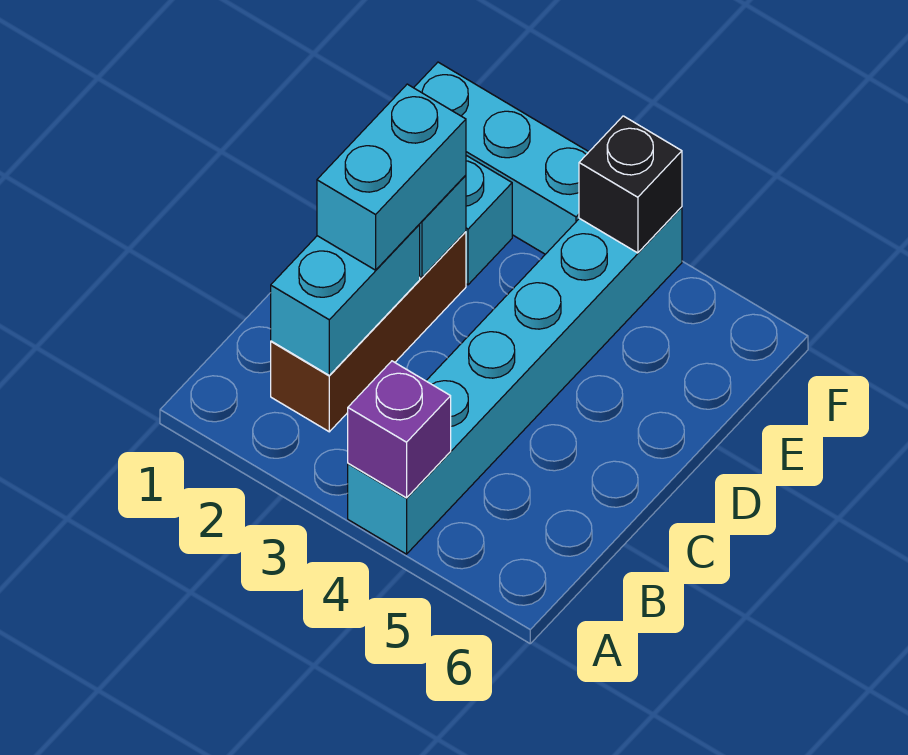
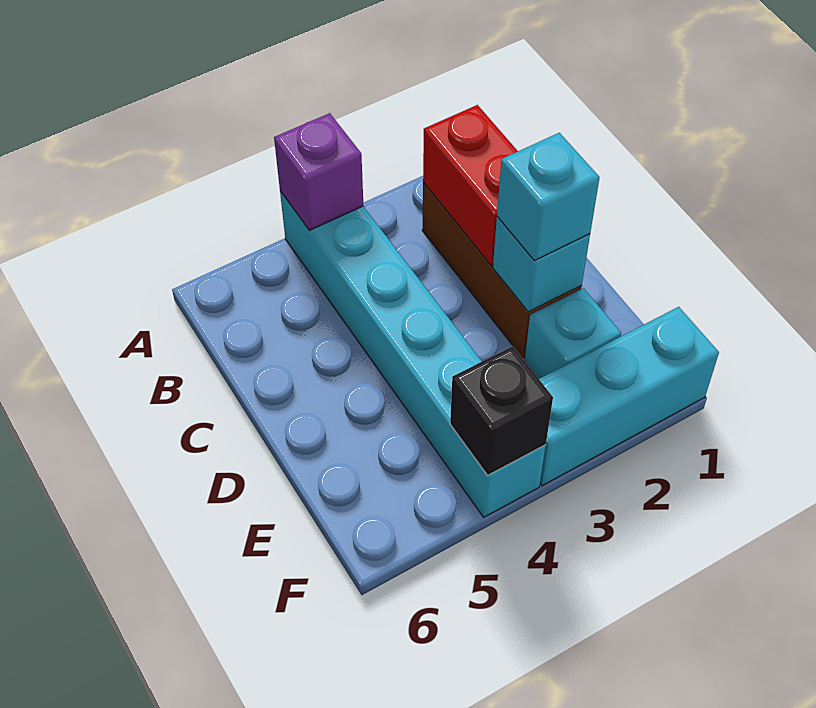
cyan 1x2 brick [271,225,420,376] -> red 1x2 brick [423,105,518,266]
cyan 1x2 brick [317,84,466,270] -> cyan 1x1 brick [497,133,600,261]

